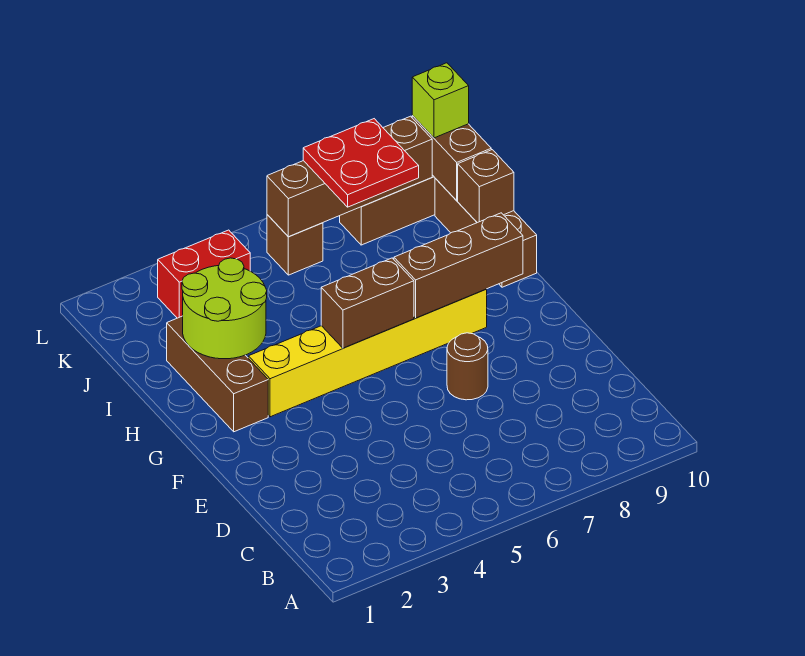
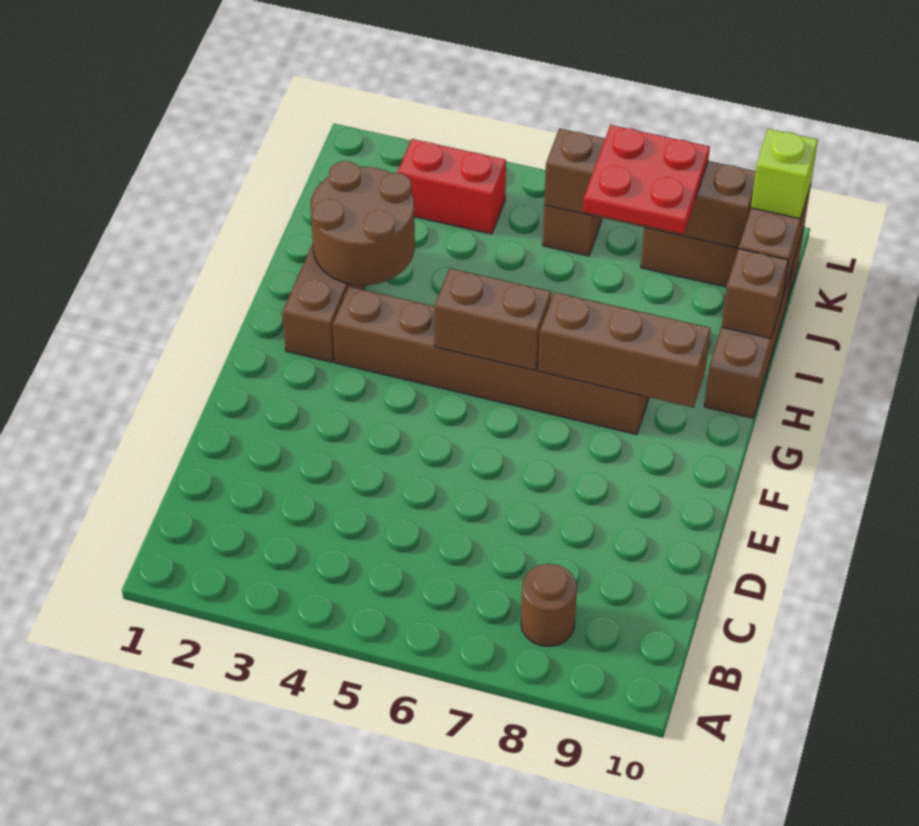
brown 1x1 round brick [447,333,488,400] -> brown 1x1 round brick moved to [521,564,577,646]
yellow 1x6 brick [248,289,487,417] -> brown 1x6 brick [333,287,649,434]
lime 2x2 round brick [182,258,267,359] -> brown 2x2 round brick [310,161,415,285]

